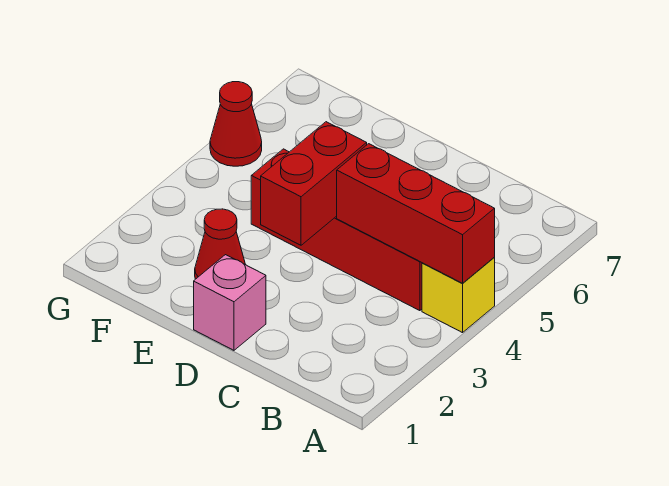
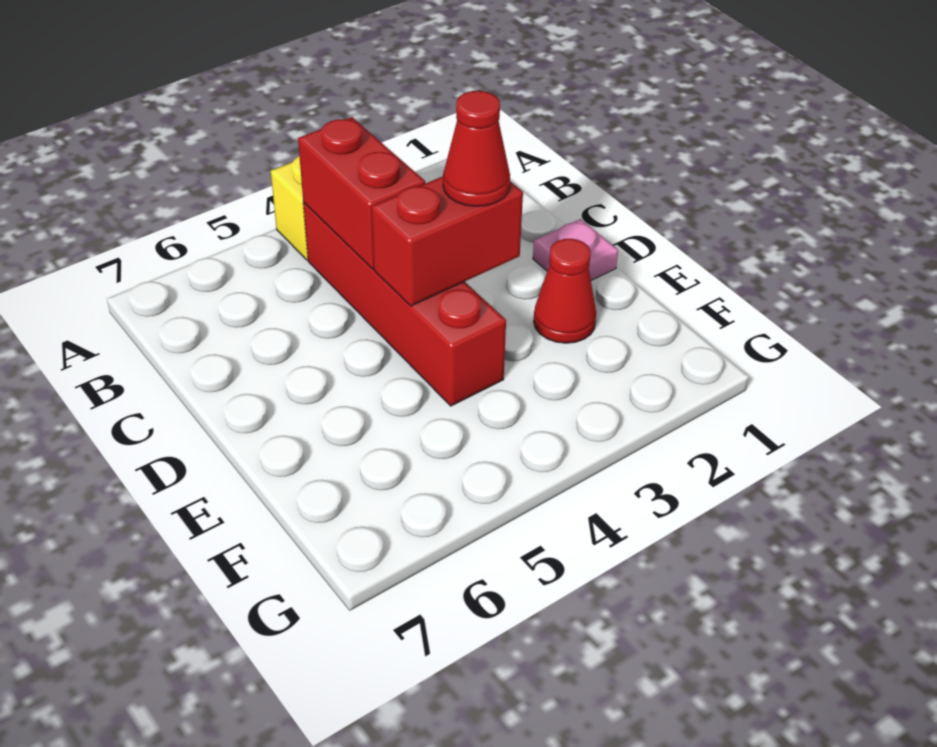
red 1x3 brick [337,144,495,283] -> red 1x2 brick [298,117,425,269]
pink 1x1 brick [194,255,266,350] -> pink 1x1 plate [533,219,618,280]
red 1x1 cone [210,82,262,166] -> red 1x1 cone moved to [443,91,510,206]

